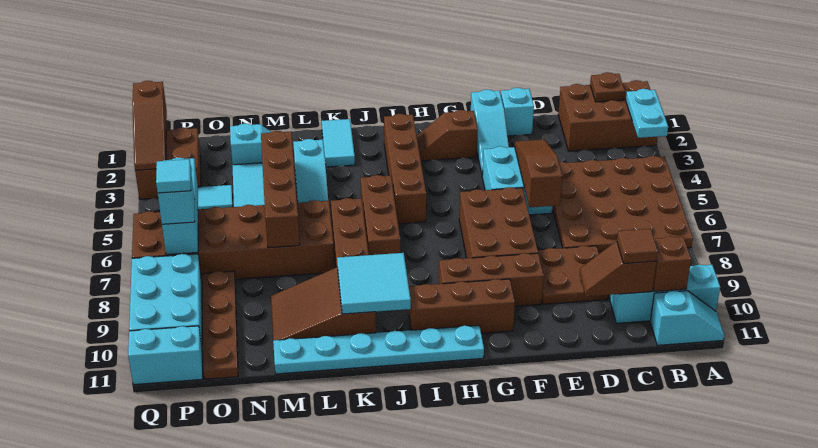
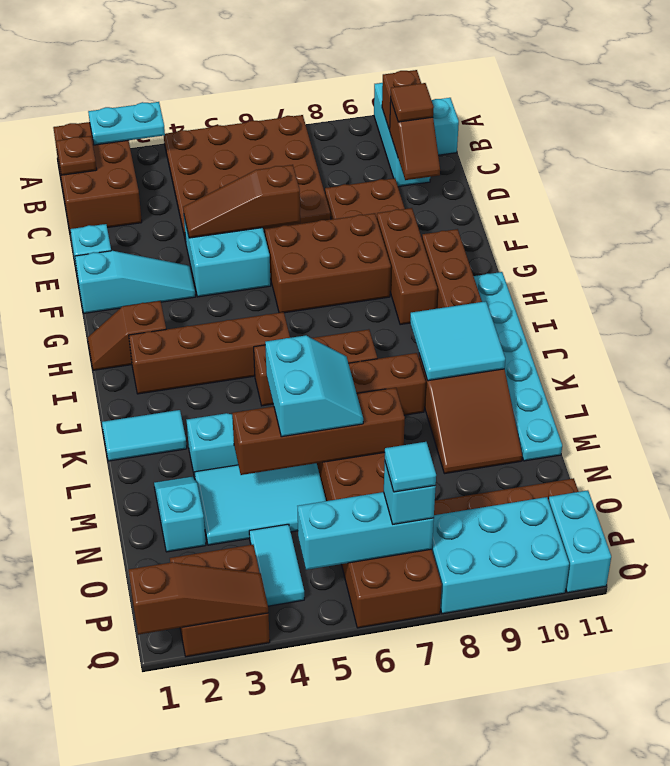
brown 1x2 slope [417,110,478,161] -> brown 1x2 slope turned to [88,301,166,370]
none -> cyan 2x2 slope [265,335,363,437]

